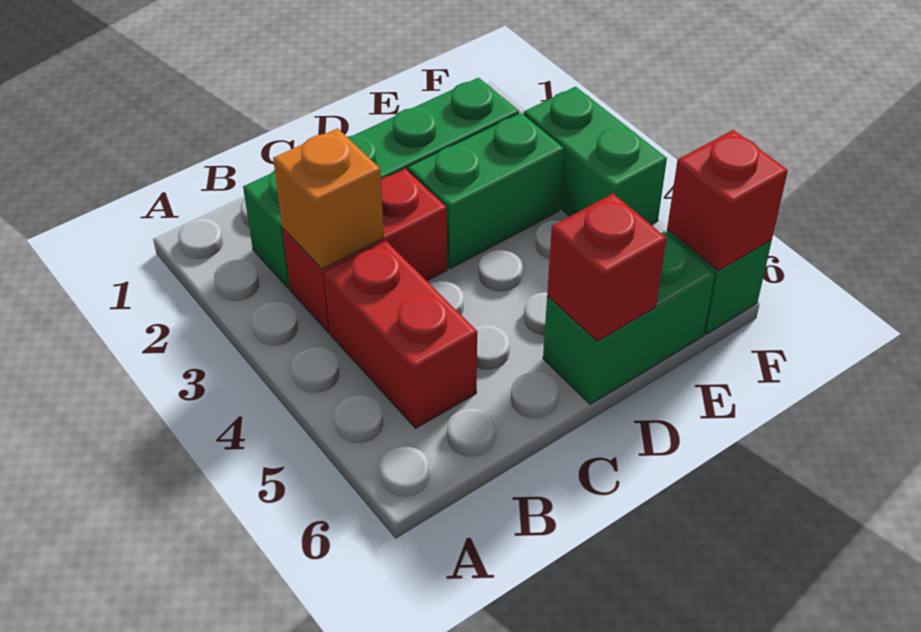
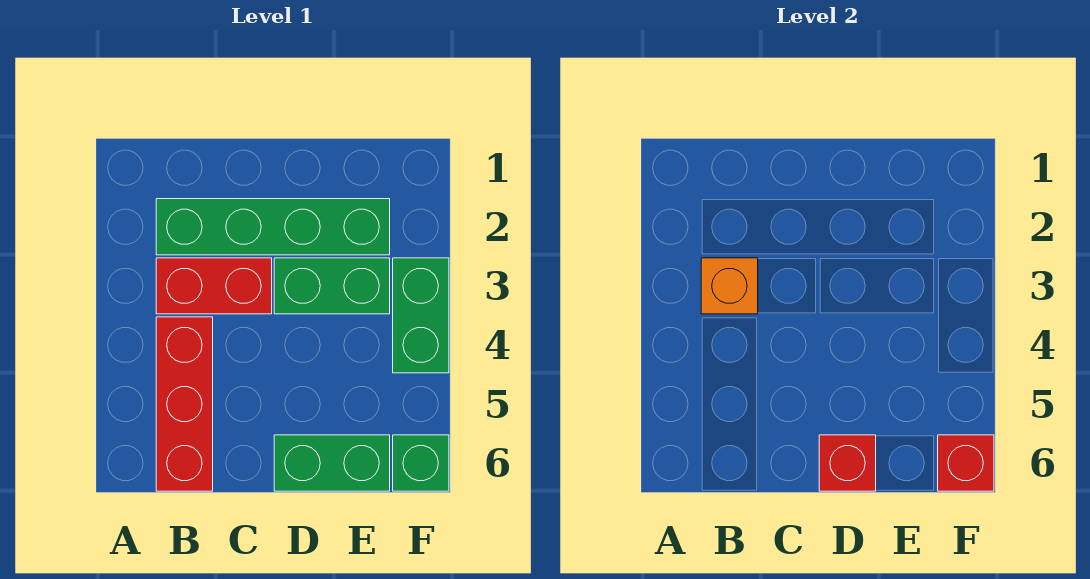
red 1x2 brick [324,241,477,428] -> red 1x3 brick [156,317,213,491]

